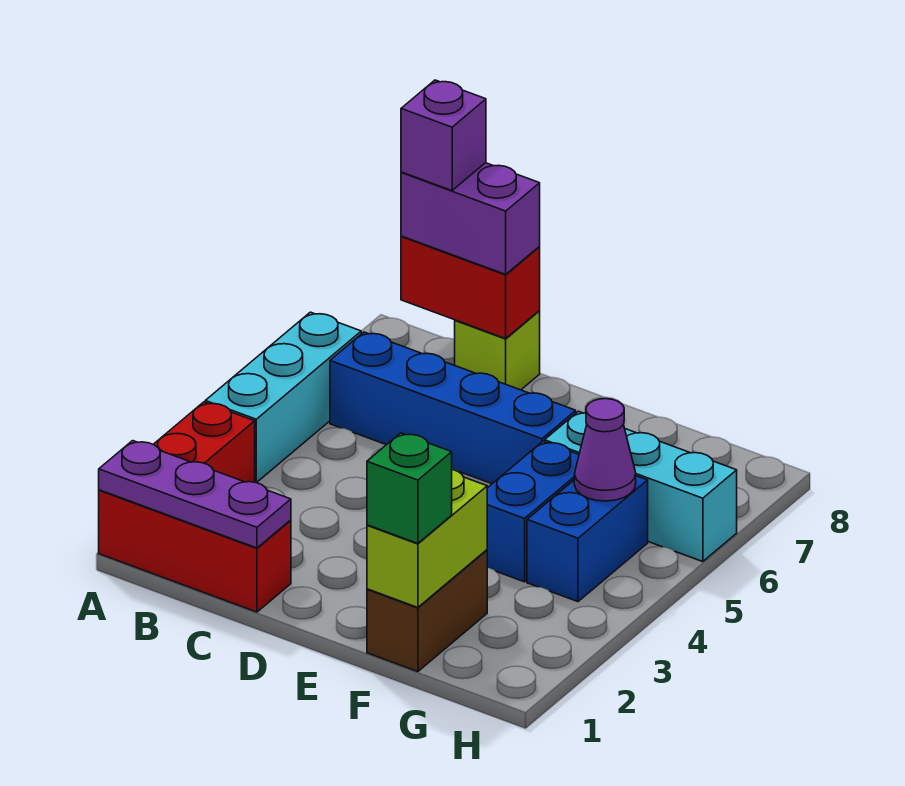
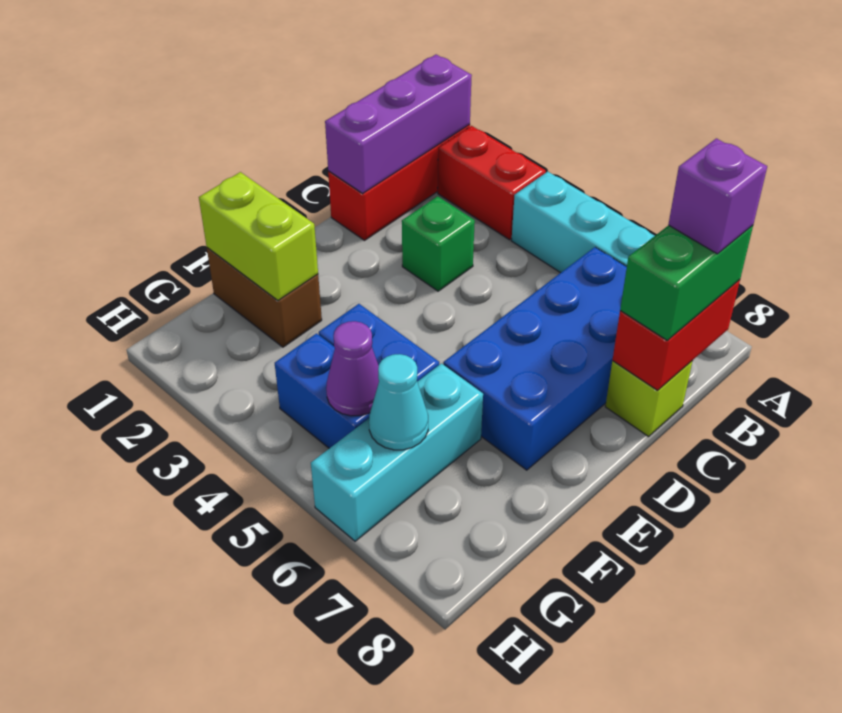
purple 1x3 plate [99,441,291,548] -> purple 1x3 brick [325,55,472,193]
blue 1x4 brick [330,332,576,484] -> blue 2x4 brick [443,247,627,470]
purple 1x2 brick [401,163,540,274] -> green 1x2 brick [620,225,753,341]
green 1x1 brick [367,433,452,543] -> green 1x1 brick moved to [402,196,475,291]
none -> cyan 1x1 cone [369,354,428,450]

